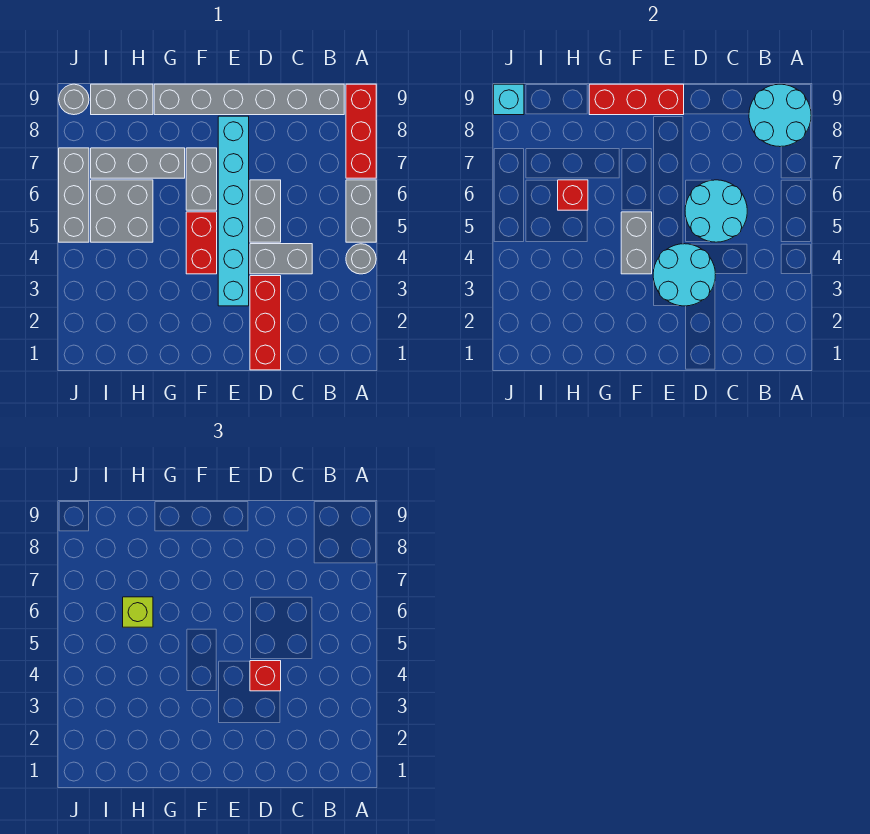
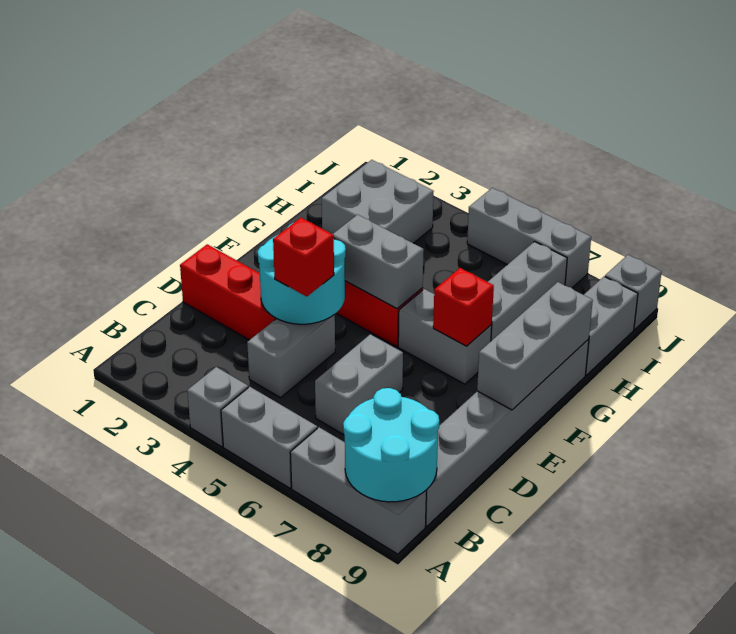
grey 1x1 round brick [346,244,376,274] -> grey 1x1 brick [187,367,248,447]
red 1x3 brick [346,84,376,178] -> grey 1x3 brick [290,427,426,554]
cyan 2x2 round brick [685,180,747,242] -> none
grey 1x2 brick [250,180,281,242] -> grey 1x2 brick turned to [315,334,403,435]
cyan 1x6 brick [218,116,249,306] -> none
red 1x3 brick [589,84,684,115] -> grey 1x3 brick [477,282,593,410]
grey 2x2 brick [91,180,153,242] -> grey 2x2 brick moved to [322,160,434,243]
red 1x1 brick [558,180,588,210] -> red 1x1 brick moved to [433,268,494,346]
lime 1x1 brick [123,597,153,627] -> none
grey 1x1 round brick [59,84,89,115] -> grey 1x1 brick [605,255,661,329]
cyan 1x1 brick [494,84,524,115] -> none

